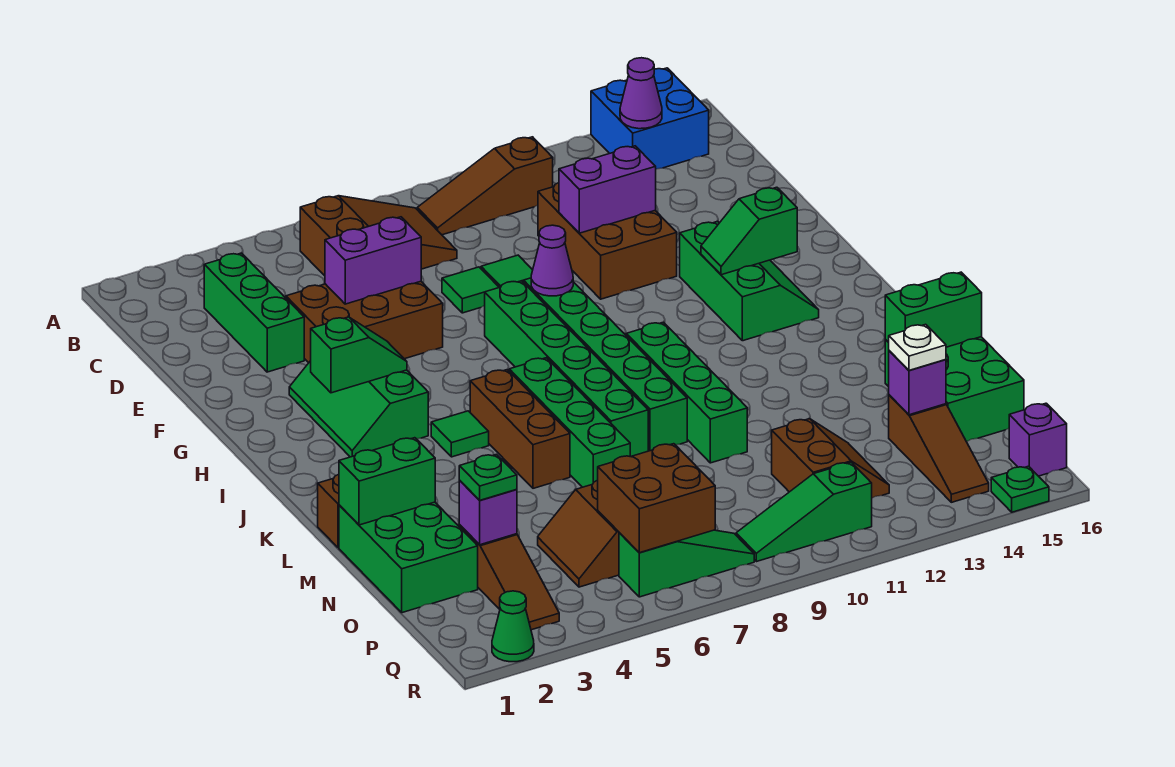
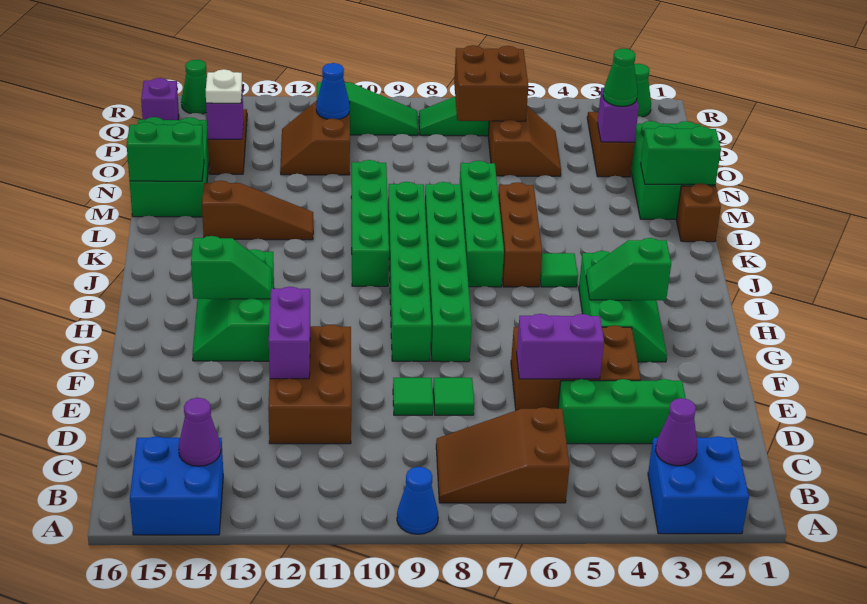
none -> blue 2x2 brick [648,436,749,534]
none -> blue 1x1 cone [397,467,438,534]
brown 1x3 slope [417,137,553,235] -> brown 1x3 slope moved to [202,181,313,240]
green 1x3 brick [204,253,304,372] -> green 1x3 brick turned to [558,379,686,444]
purple 1x2 brick [559,146,656,233] -> purple 1x2 brick turned to [269,287,310,379]
purple 1x1 cone [531,225,573,296] -> purple 1x1 cone moved to [656,398,697,466]
green 1x1 plate [459,454,517,500] -> green 1x1 cone [603,48,638,106]
none -> blue 1x1 cone [316,63,350,119]
green 1x1 plate [991,466,1049,512] -> green 1x1 cone [181,60,207,114]

